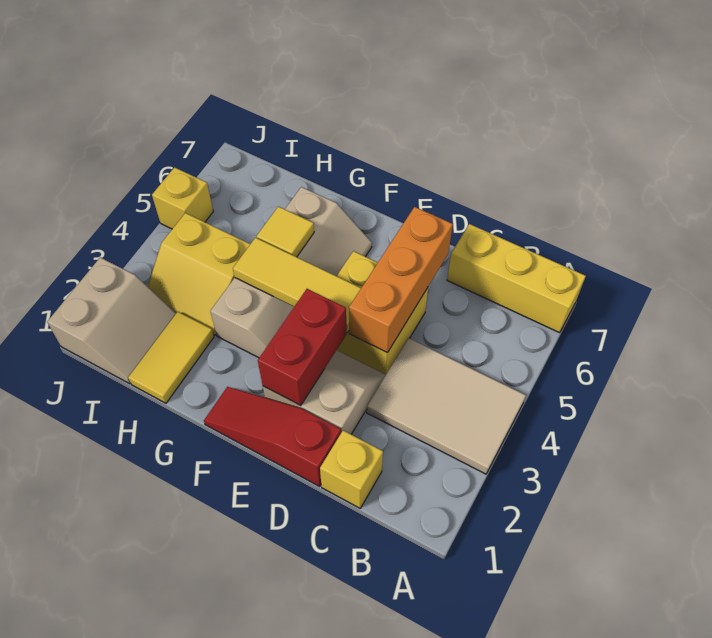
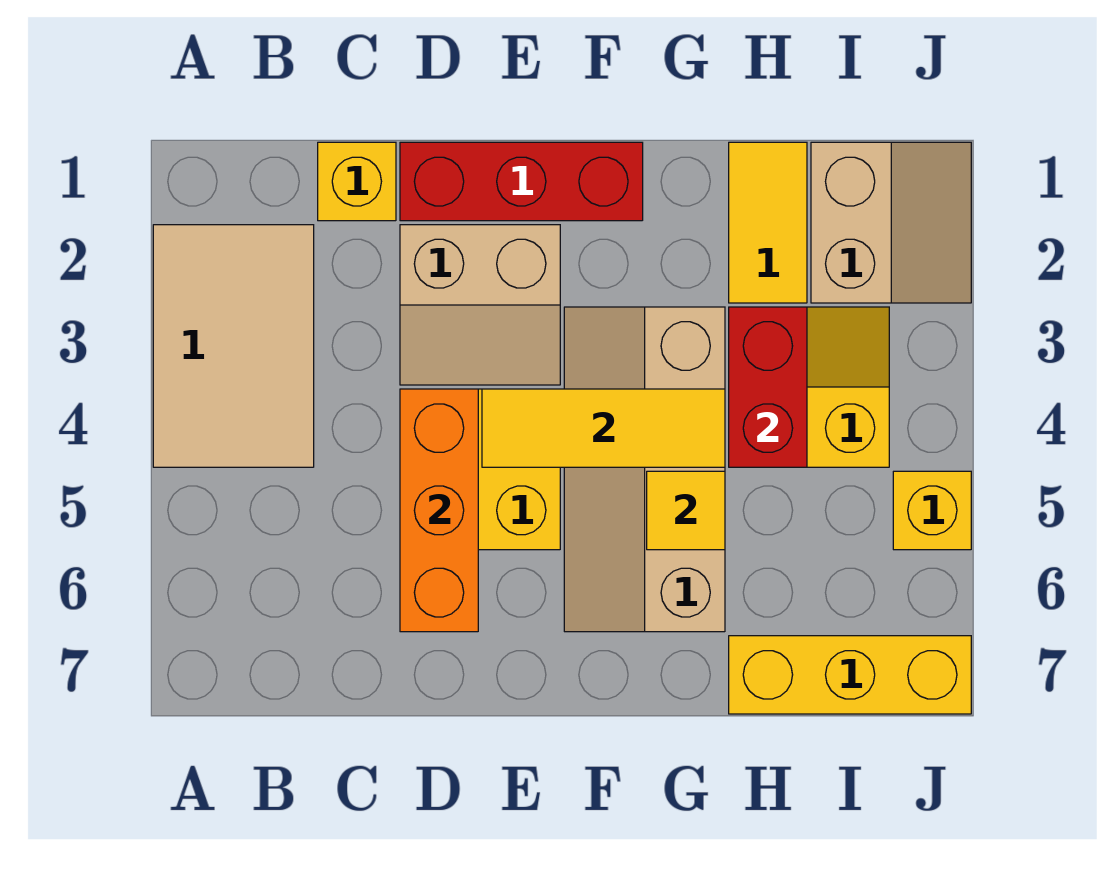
tan 2x3 tile [367,338,526,474] -> tan 2x3 tile turned to [153,225,314,467]
yellow 1x3 brick [447,224,586,333] -> yellow 1x3 brick moved to [729,636,971,714]
red 1x3 slope [204,387,341,486] -> red 1x3 brick [400,142,643,221]
red 1x2 brick [258,289,346,405] -> red 1x2 brick moved to [729,307,807,467]
tan 2x2 slope [47,257,176,384] -> tan 2x2 slope turned to [811,142,971,303]

